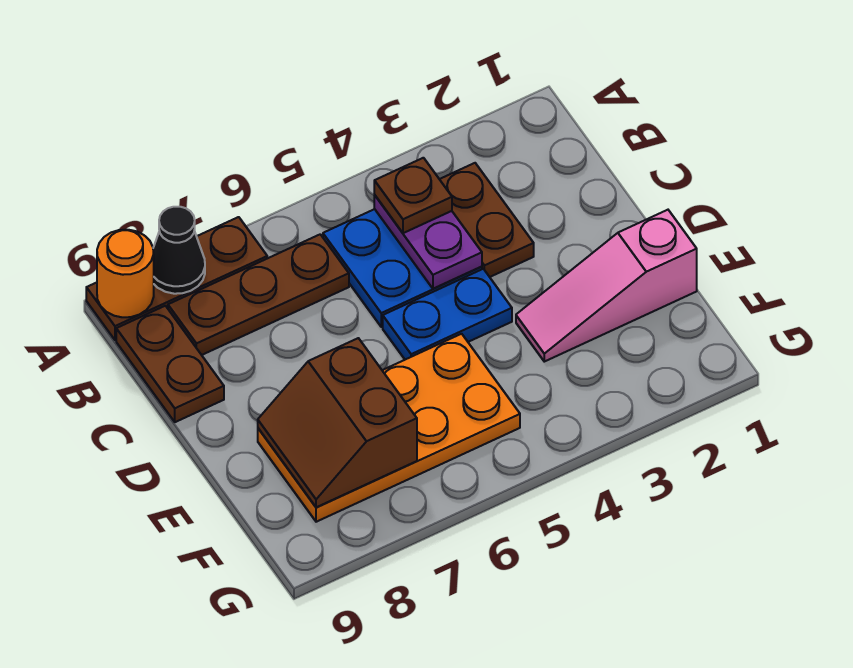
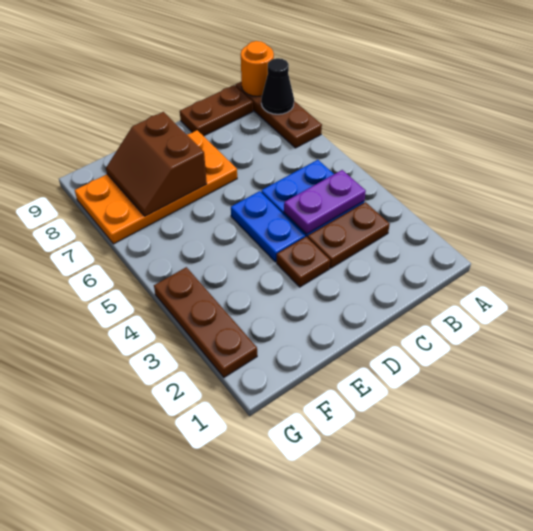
brown 1x1 plate [374,158,452,233] -> brown 1x1 plate moved to [277,237,330,287]
brown 1x3 plate [168,234,349,355] -> brown 1x3 plate moved to [154,267,257,377]
pink 1x3 slope [516,210,697,362] -> none
orange 2x4 plate [258,334,520,522] -> orange 2x4 plate turned to [75,130,237,244]
brown 2x2 slope [258,338,417,508] -> brown 2x2 slope turned to [106,112,207,216]

